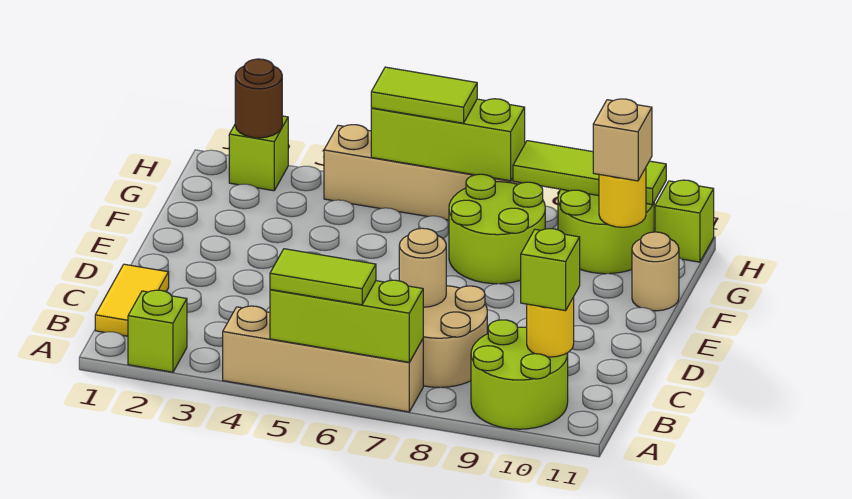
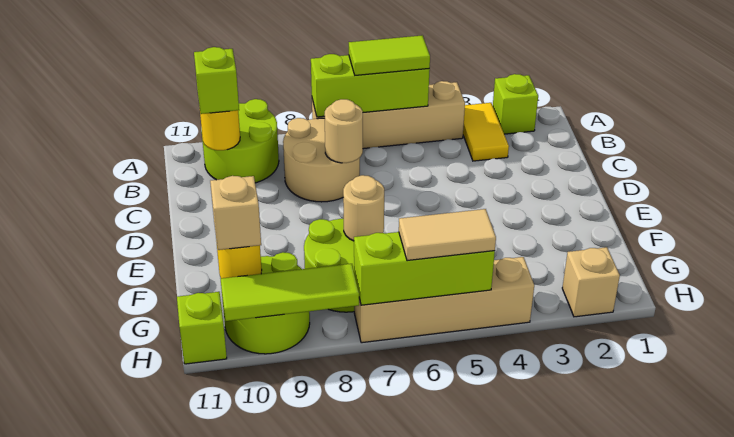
yellow 1x2 tile [95,264,169,336] -> yellow 1x2 tile moved to [463,103,509,161]
tan 1x1 round brick [632,232,679,311] -> tan 1x1 round brick moved to [343,175,384,241]
lime 1x1 brick [229,116,288,191] -> tan 1x1 brick [562,247,620,317]
brown 1x1 round brick [235,59,282,138] -> none
lime 1x2 tile [371,67,477,123] -> tan 1x2 tile [399,209,496,261]

